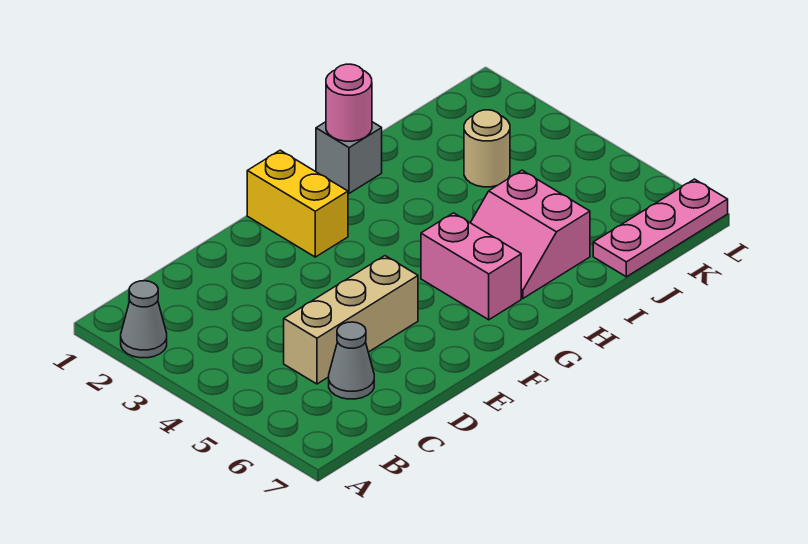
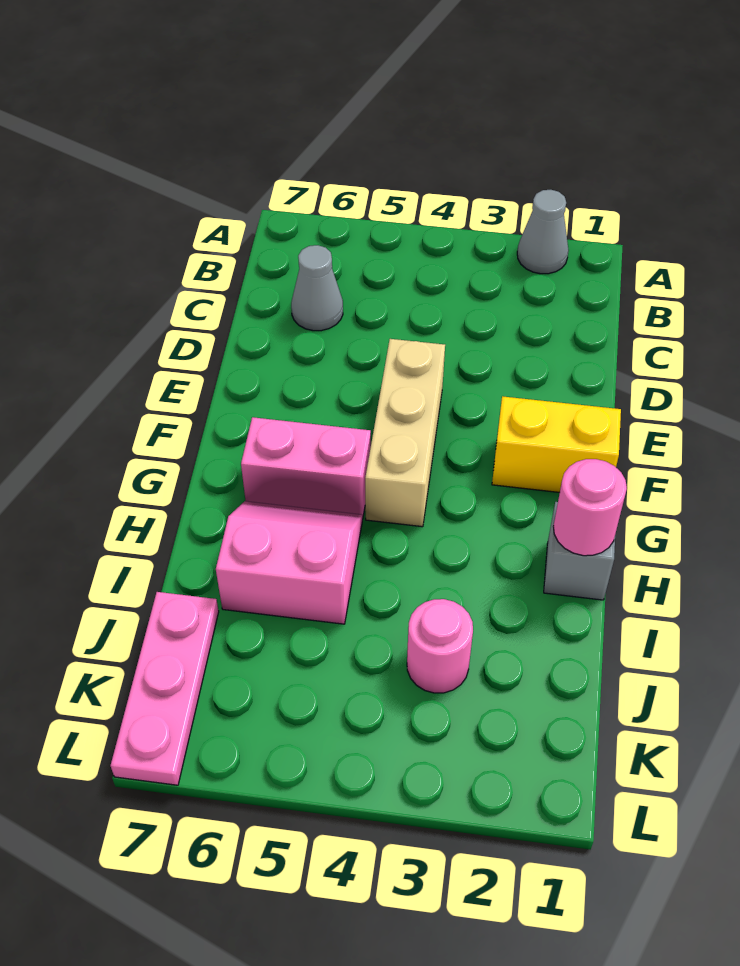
tan 1x3 brick [284,256,418,384] -> tan 1x3 brick moved to [365,339,445,527]
tan 1x1 round brick [464,110,510,187] -> pink 1x1 round brick [407,599,473,693]

